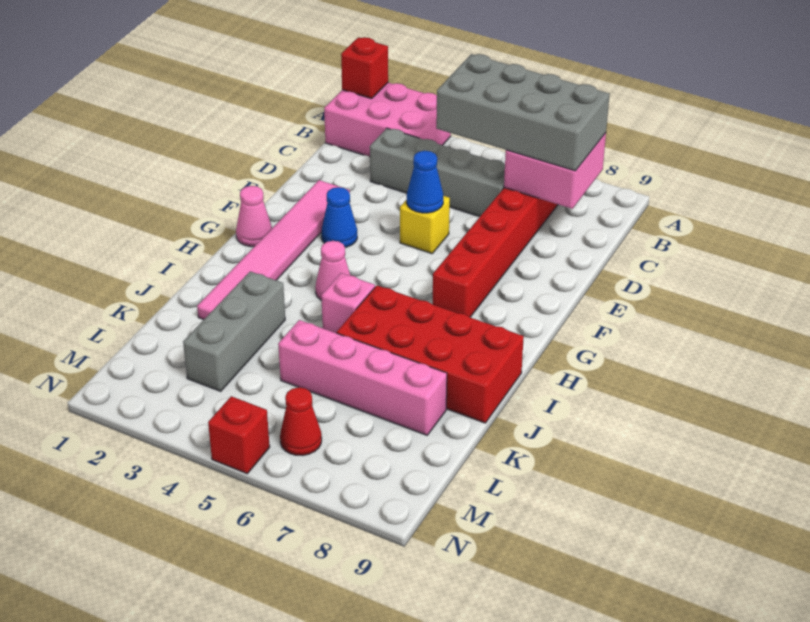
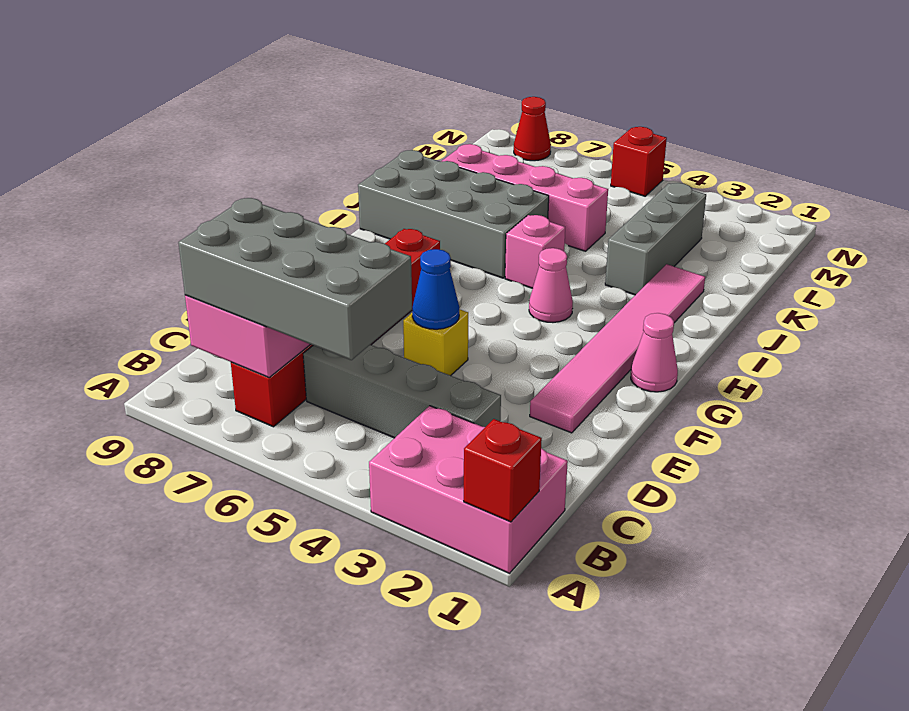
blue 1x1 cone [321,187,357,247] -> none
red 2x4 brick [337,285,524,423] -> grey 2x4 brick [358,150,549,278]
red 1x1 cone [280,387,322,456] -> red 1x1 cone moved to [514,97,551,161]

